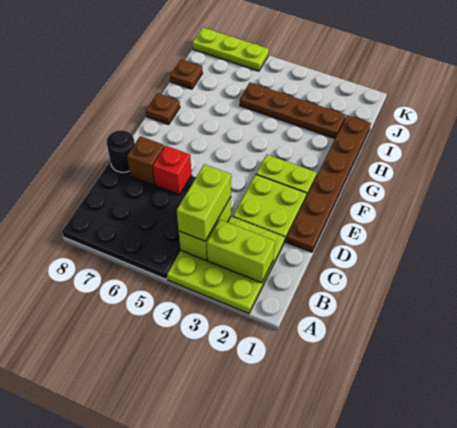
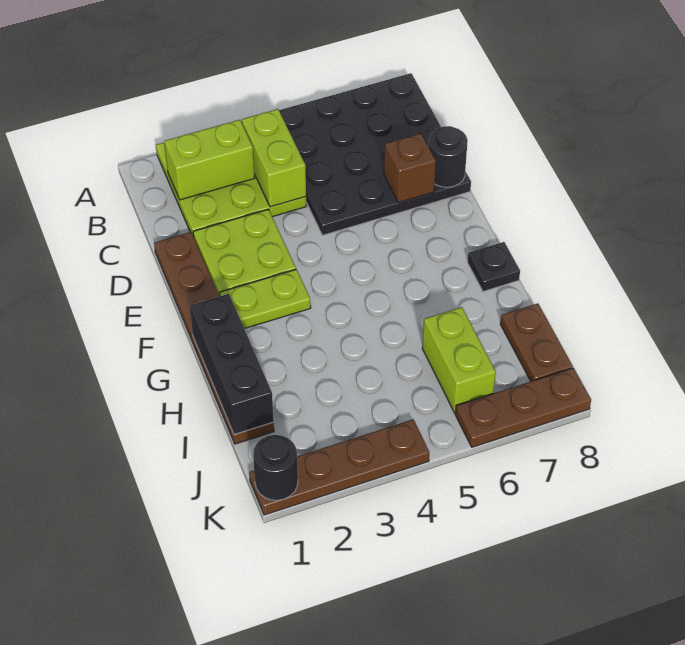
lime 1x2 brick [177,164,231,241] -> lime 1x2 brick moved to [422,307,496,413]
red 1x1 brick [153,146,192,195] -> none
none -> black 1x3 brick [190,294,274,435]
brown 1x1 plate [146,93,180,125] -> black 1x1 plate [467,242,520,291]
brown 1x4 plate [240,83,346,138] -> brown 1x4 plate moved to [249,419,429,515]
brown 1x1 plate [170,59,203,89] -> brown 1x2 plate [500,303,573,381]
none -> black 1x1 round brick [253,435,298,500]
lime 1x3 plate [192,28,269,71] -> brown 1x3 plate [455,368,591,447]

